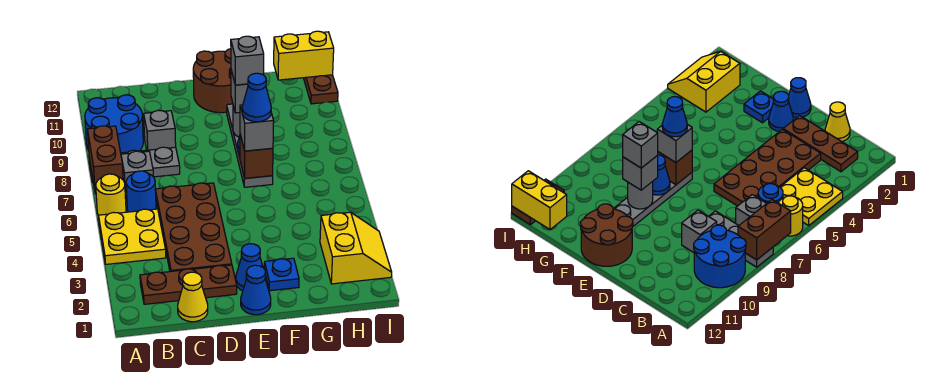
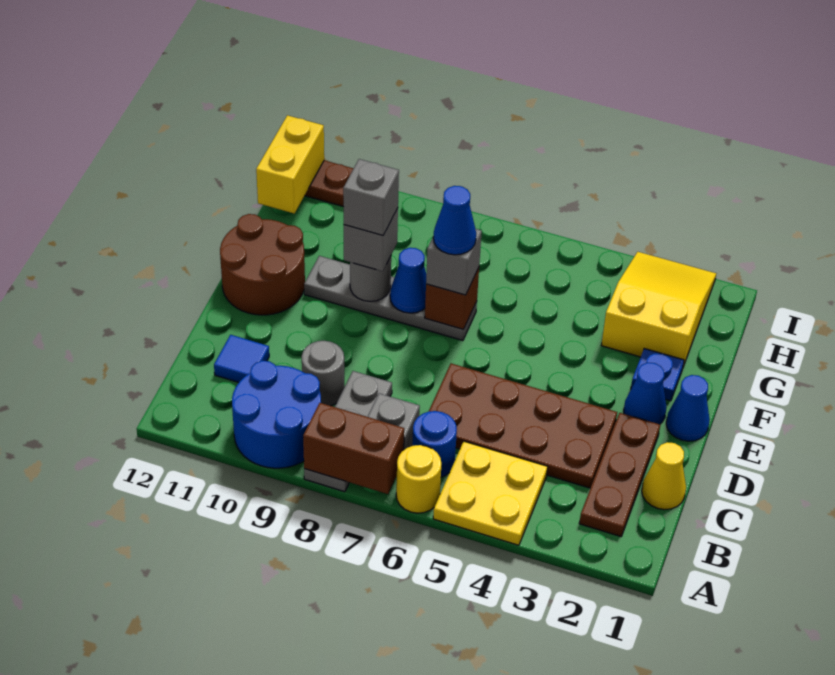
grey 1x1 brick [144,110,176,150] -> grey 1x1 round brick [302,341,345,406]
none -> blue 1x1 tile [214,335,269,383]
yellow 2x2 slope [320,212,392,284] -> yellow 2x3 slope [601,252,716,367]

